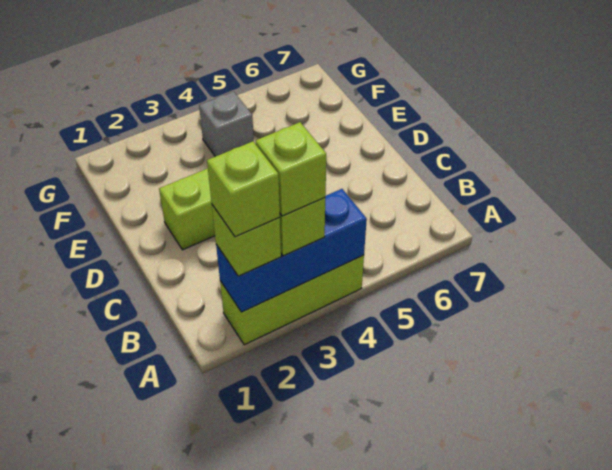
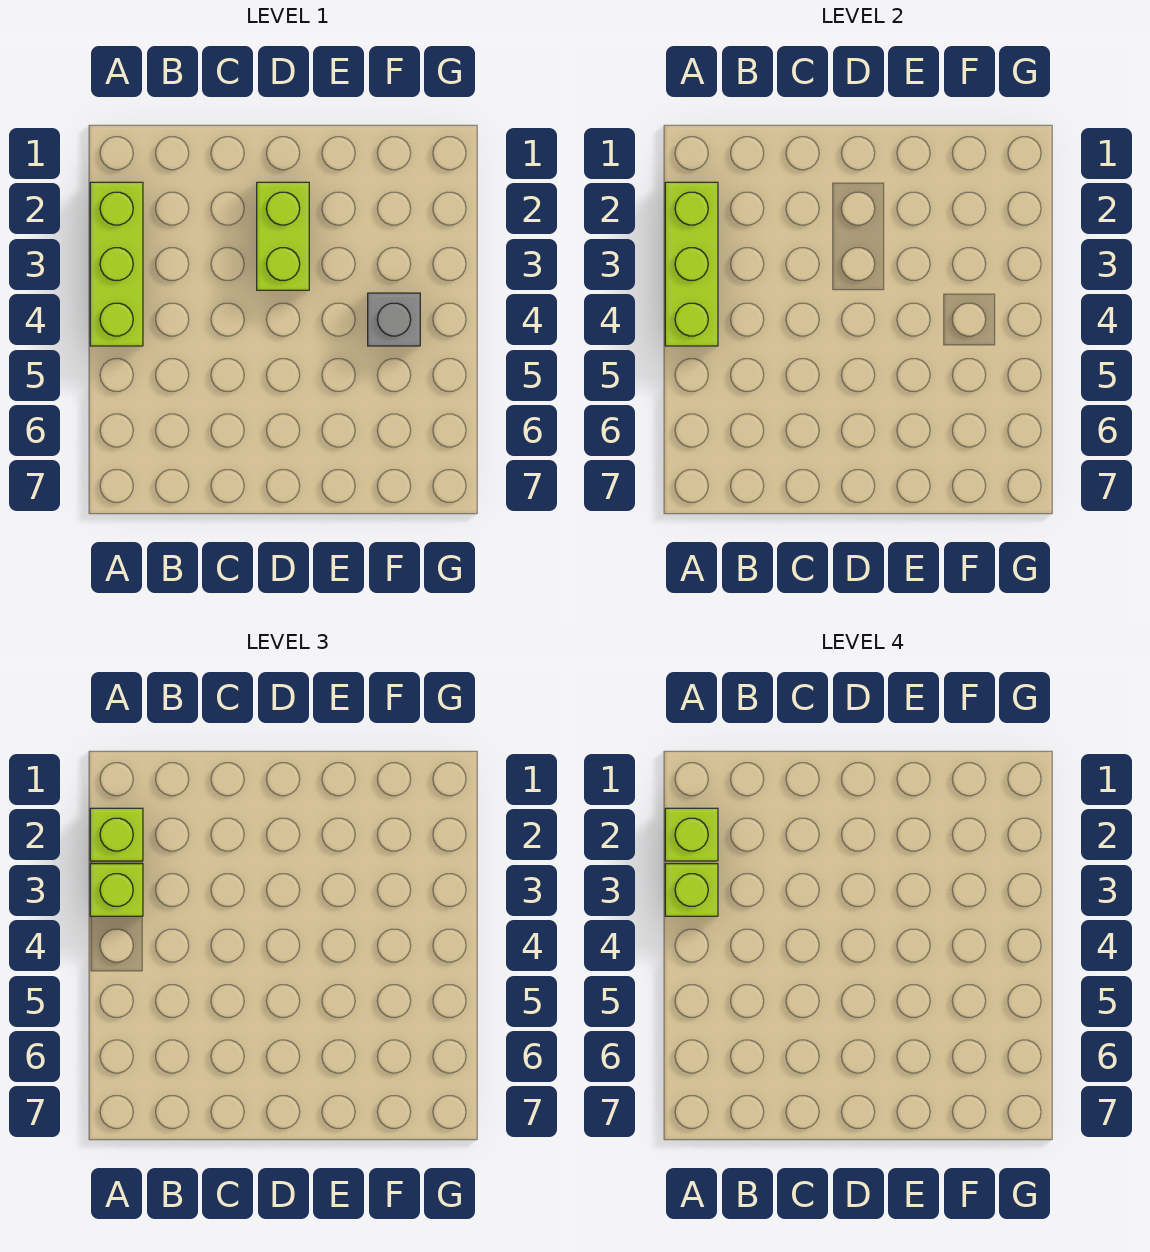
blue 1x3 brick [216,189,367,312] -> lime 1x3 brick [665,182,718,346]

